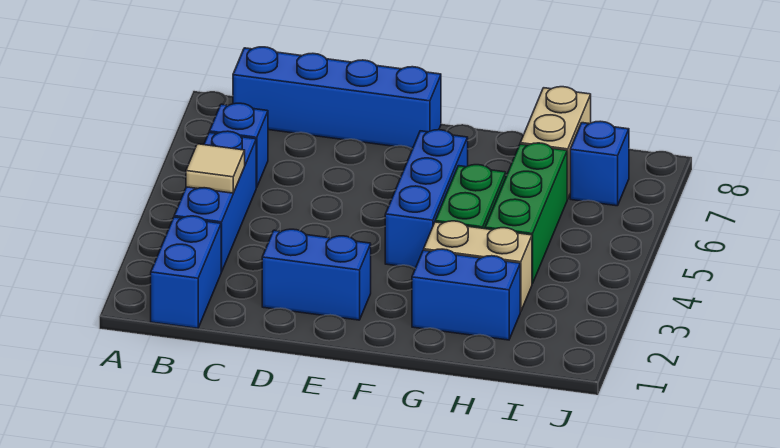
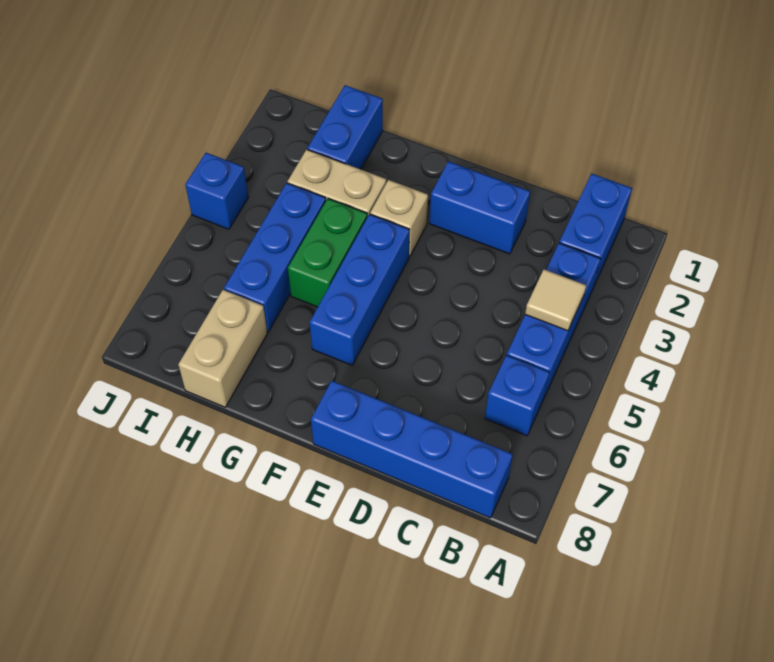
none -> tan 1x1 brick [370,180,428,257]
blue 1x2 brick [412,249,520,340] -> blue 1x2 brick turned to [307,85,383,169]
green 1x3 brick [485,143,567,284] -> blue 1x3 brick [224,183,326,332]
blue 1x1 brick [570,121,629,206] -> blue 1x1 brick moved to [185,153,248,229]

